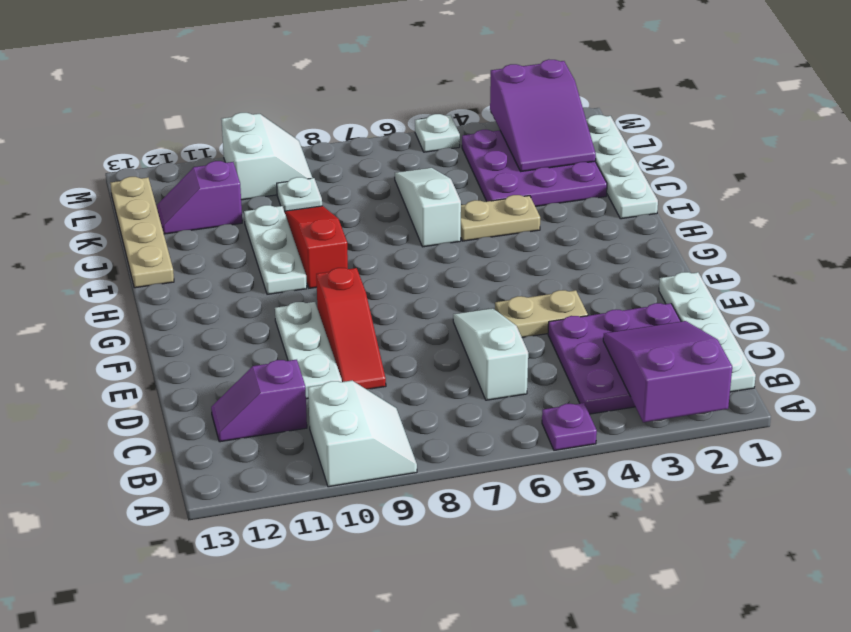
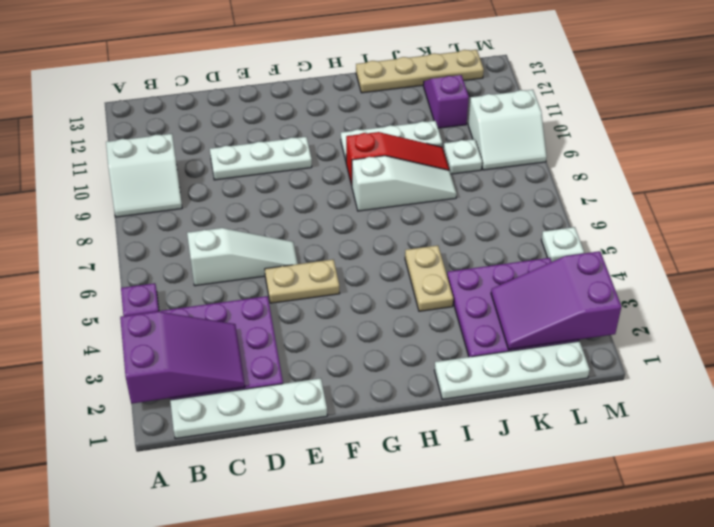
purple 1x2 slope [211,360,307,442] -> none
red 1x3 slope [316,268,386,389] -> none
tan 1x2 plate [495,290,588,337] -> tan 1x2 plate turned to [265,259,340,303]
white 1x3 slope [395,168,461,247] -> white 1x3 slope moved to [352,156,457,211]

